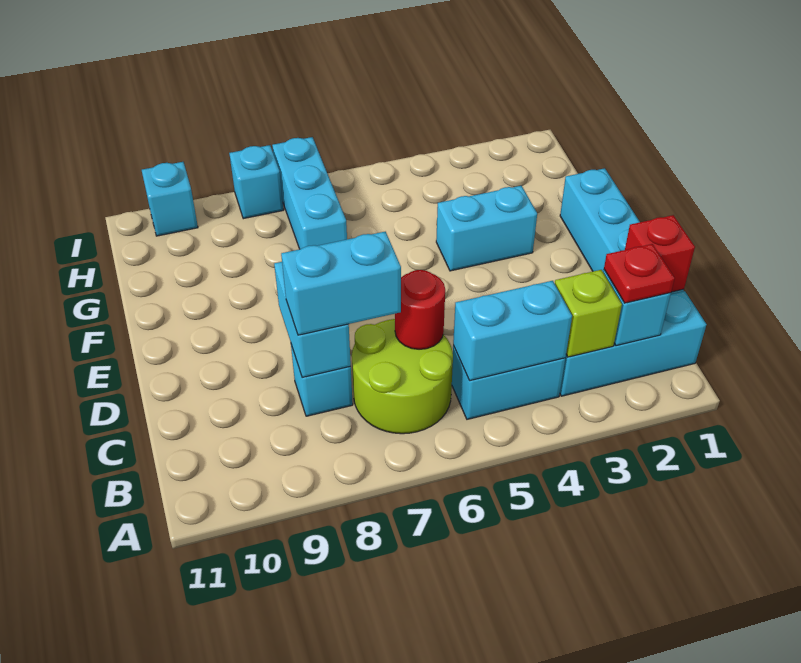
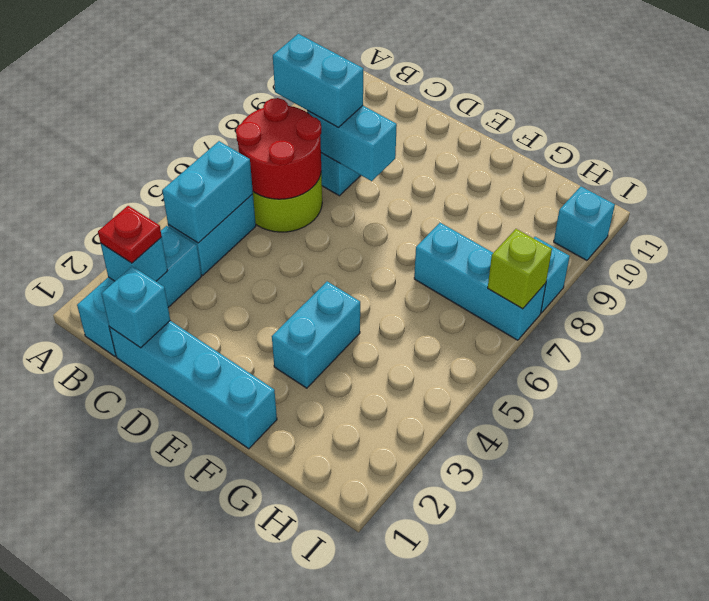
lime 1x1 brick [555,270,622,357] -> lime 1x1 brick moved to [488,229,552,309]
red 1x1 brick [625,215,695,292] -> cyan 1x1 brick [102,266,170,348]
red 1x1 round brick [395,270,445,349] -> red 2x2 round brick [236,98,321,199]
cyan 1x2 brick [281,232,401,335] -> cyan 1x2 brick turned to [273,34,363,127]

